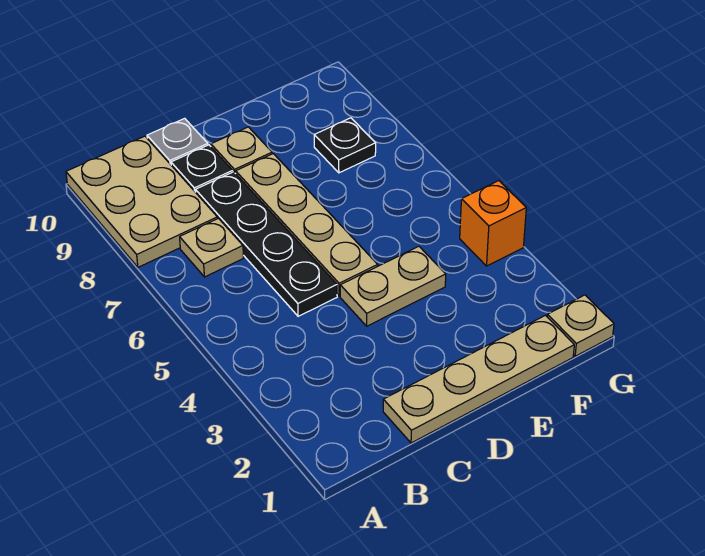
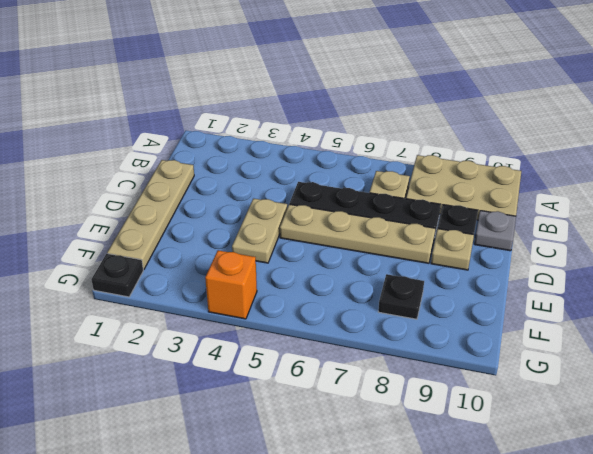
tan 1x1 plate [547,295,614,356] -> black 1x1 plate [91,254,143,297]

